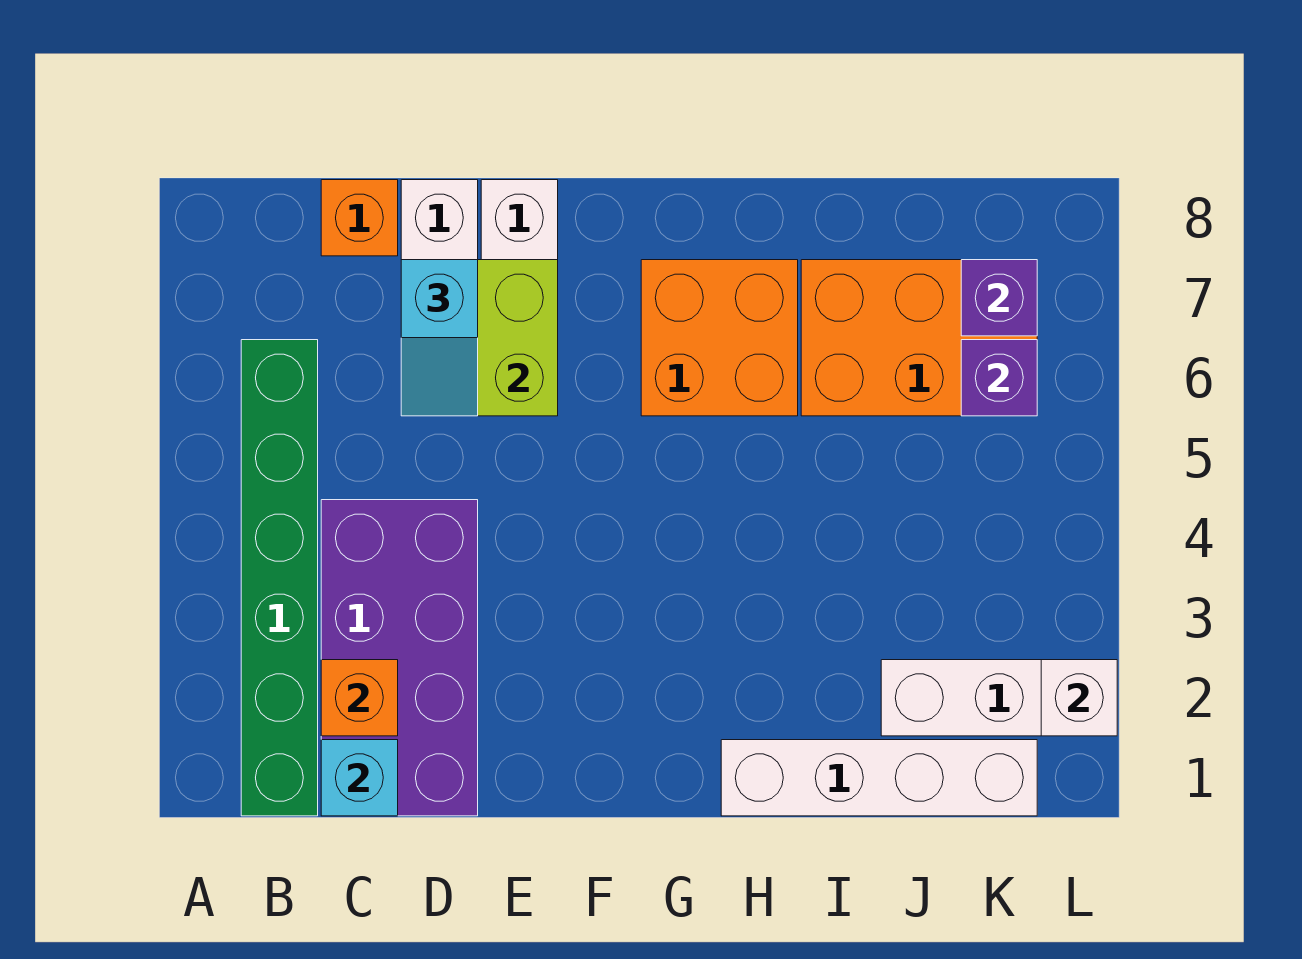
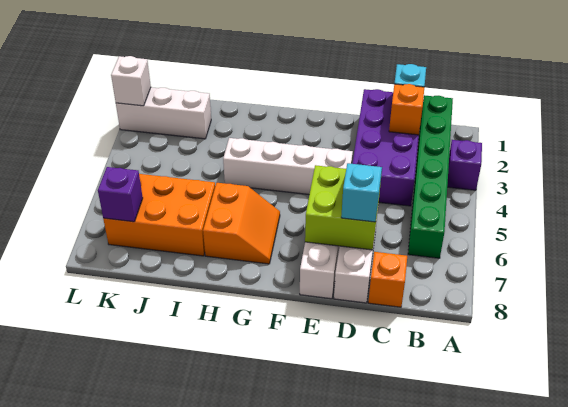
orange 2x2 brick [641,260,798,416] -> orange 2x2 slope [203,183,280,264]
white 1x4 brick [721,740,1037,816] -> white 1x4 brick moved to [223,138,353,194]
purple 1x1 brick [961,340,1037,416] -> purple 1x1 brick moved to [447,140,482,190]

